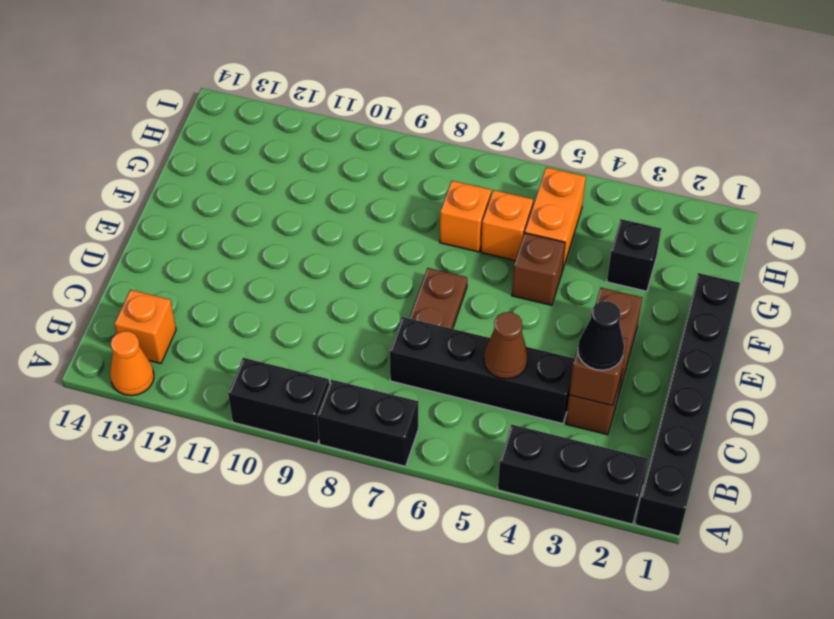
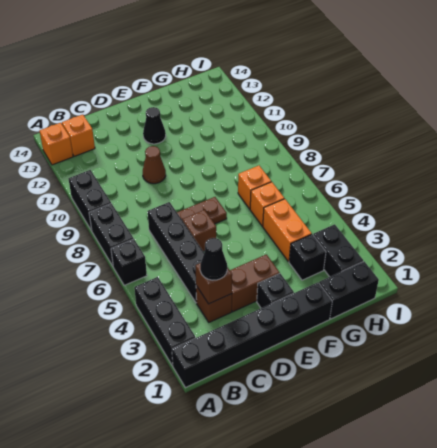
none -> black 1x1 brick [111,239,147,285]
orange 1x1 cone [110,331,154,396] -> orange 1x1 brick [40,123,73,165]
brown 1x1 cone [484,312,528,379] -> brown 1x1 cone moved to [143,146,166,184]
none -> black 1x1 brick [257,274,294,308]
none -> black 1x1 cone [143,107,166,144]
brown 1x1 brick [512,233,565,305] -> brown 1x1 brick moved to [183,210,216,252]
none -> black 1x2 brick [319,261,379,319]
orange 1x2 brick [525,167,586,271] -> orange 1x2 brick turned to [263,199,312,262]
none -> black 1x2 brick [313,224,363,277]

